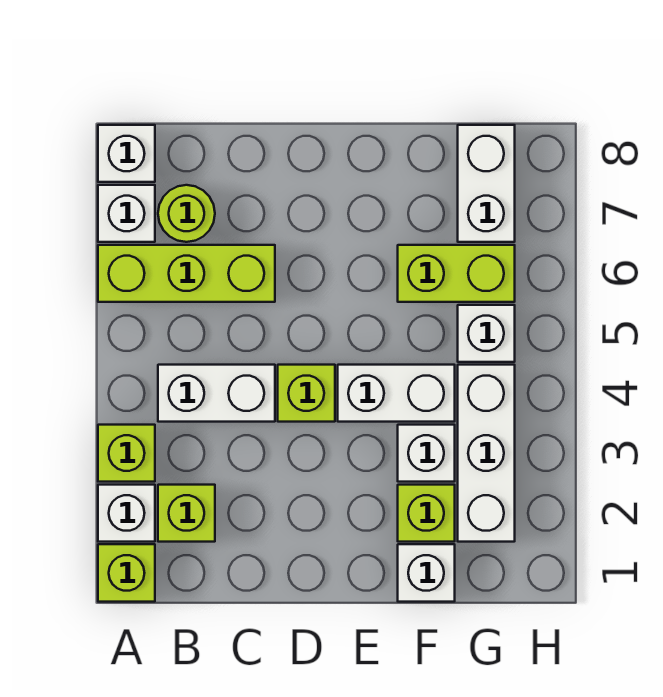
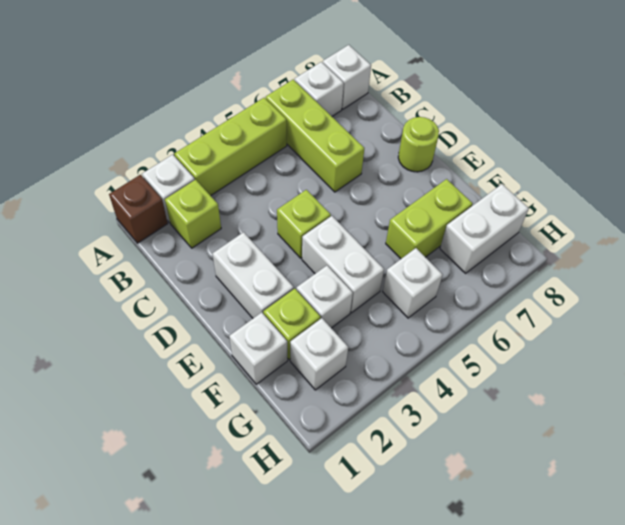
lime 1x1 brick [98,544,155,602] -> brown 1x1 brick [109,175,168,243]
lime 1x1 brick [98,425,155,482] -> lime 1x3 brick [174,98,287,196]
white 1x2 brick [158,365,275,422] -> white 1x2 brick moved to [213,232,294,318]
lime 1x1 round brick [158,185,215,242] -> lime 1x1 round brick moved to [398,117,439,172]
lime 1x2 brick [398,245,515,302] -> lime 1x2 brick turned to [386,179,473,259]
white 1x3 brick [458,365,515,542] -> white 1x1 brick [290,318,348,390]

